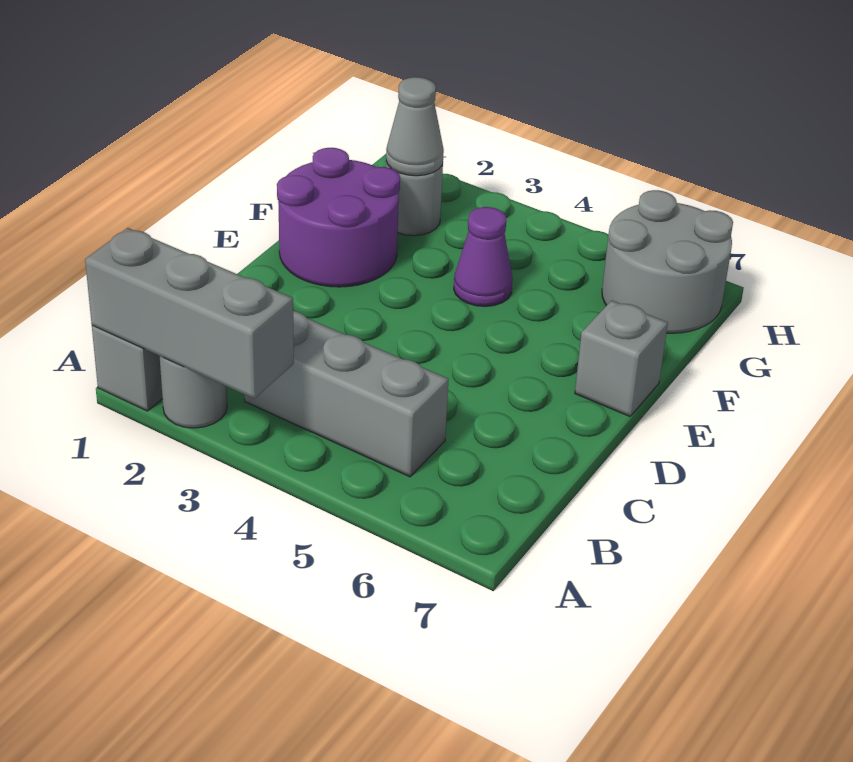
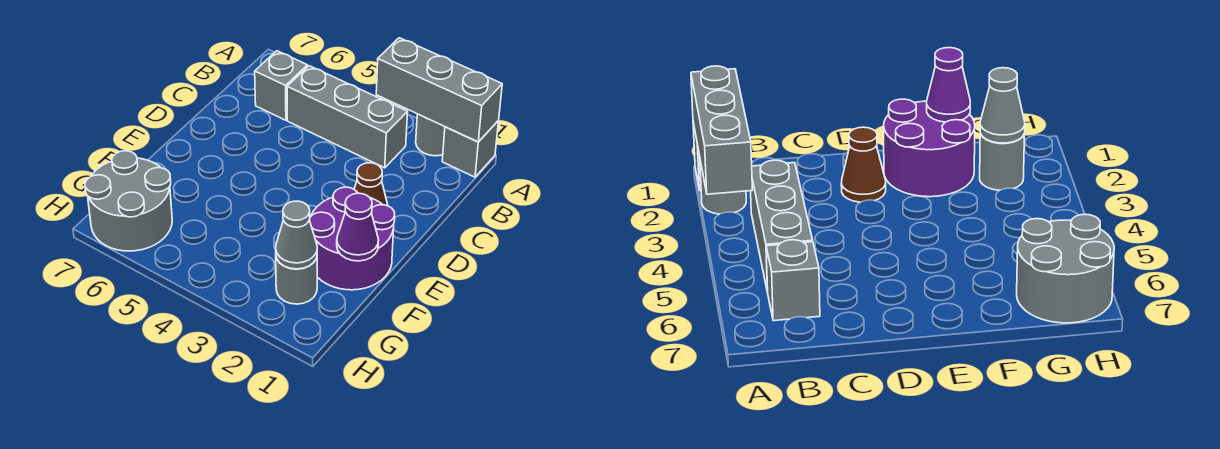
none -> brown 1x1 cone [354,163,388,206]
grey 1x1 brick [575,301,668,416] -> grey 1x1 brick moved to [255,51,307,120]
purple 1x1 cone [454,207,513,307] -> purple 1x1 cone moved to [337,193,379,261]

